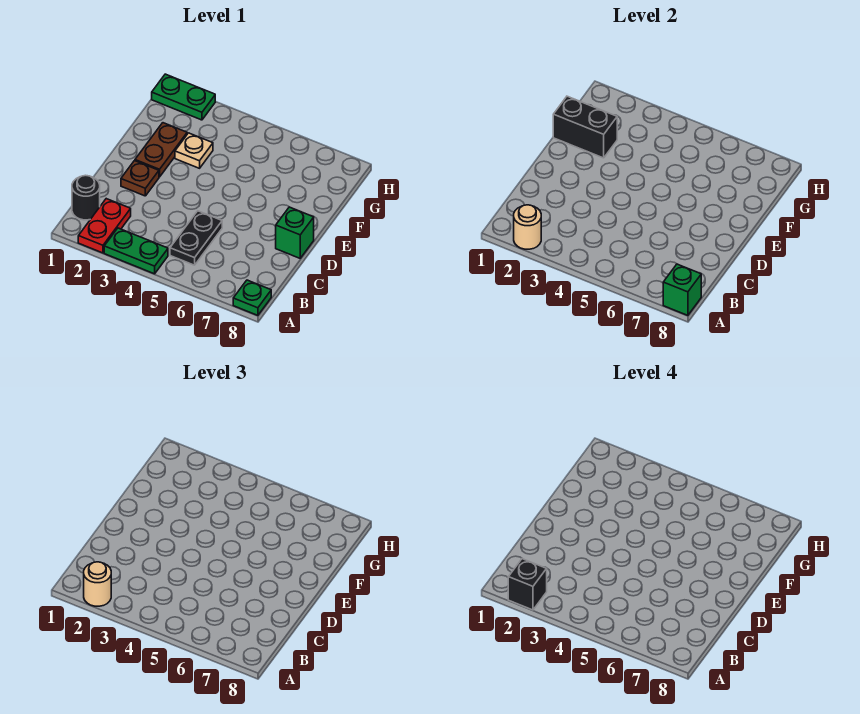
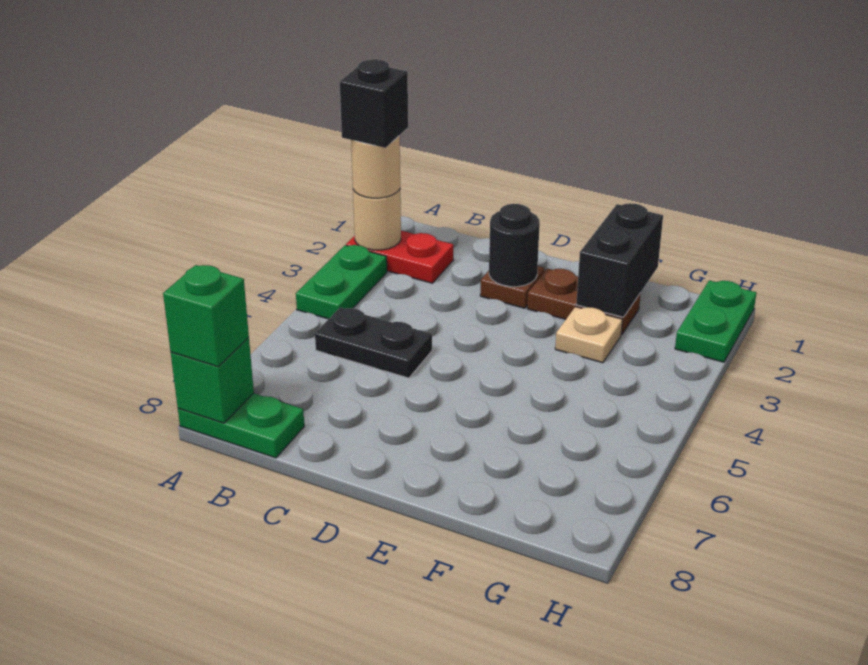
green 1x1 plate [233,280,271,315] -> green 1x2 plate [178,393,304,458]
black 1x1 round brick [72,175,100,220] -> black 1x1 round brick moved to [489,204,540,287]
green 1x1 brick [276,207,314,258] -> green 1x1 brick moved to [163,265,249,367]

